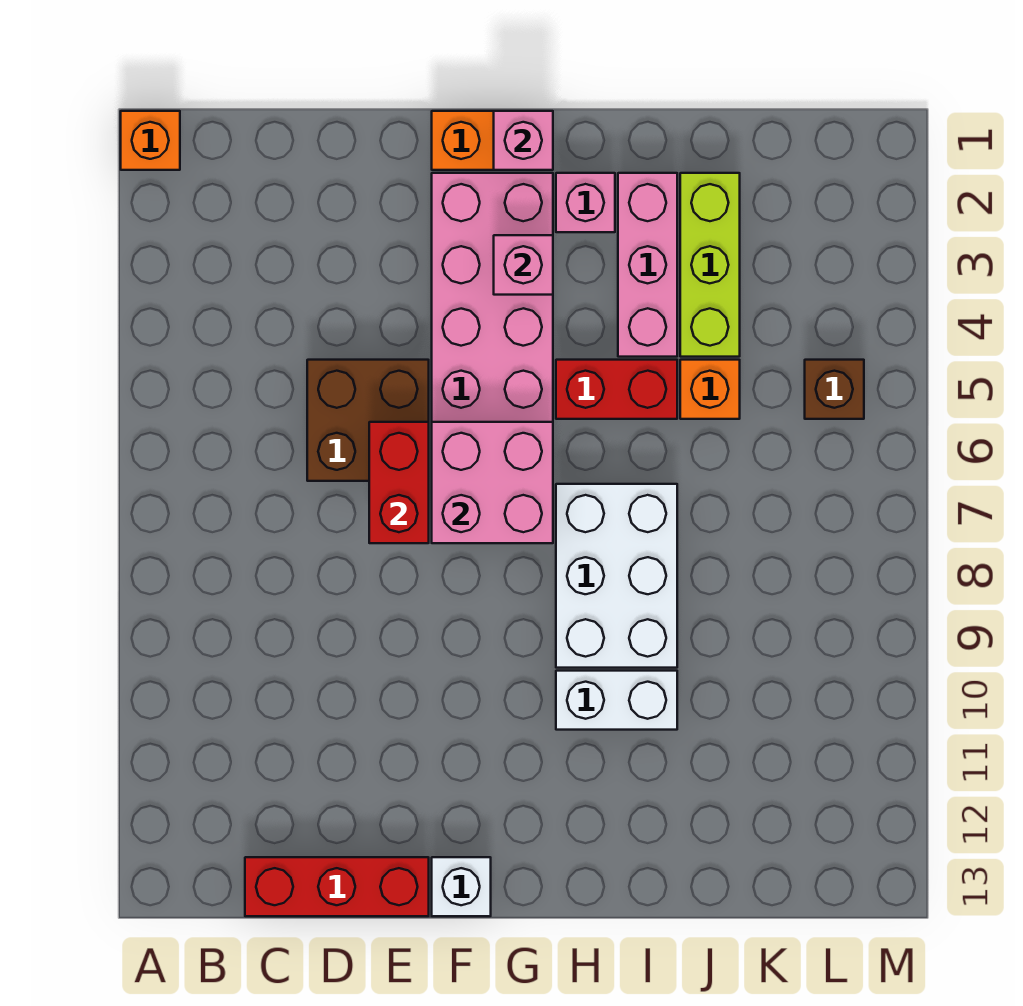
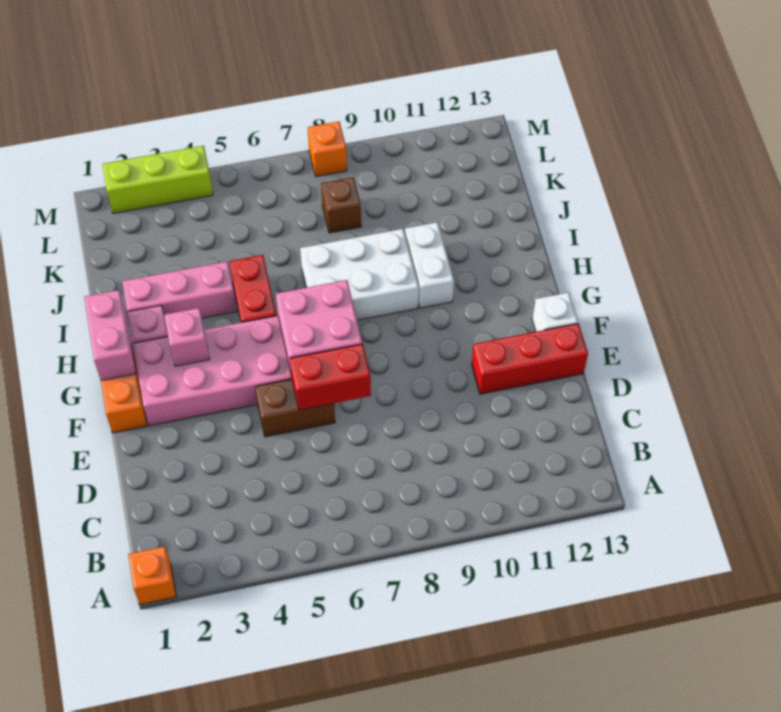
red 1x3 brick [245,857,429,916] -> red 1x3 brick turned to [472,324,588,394]
brown 2x2 brick [307,360,429,481] -> brown 1x2 brick [255,379,335,437]
pink 1x1 brick [494,111,553,170] -> pink 1x2 brick [84,290,136,381]
lime 1x3 brick [680,173,740,357] -> lime 1x3 brick moved to [102,146,213,213]
orange 1x1 brick [680,360,740,419] -> orange 1x1 brick moved to [308,122,347,177]
brown 1x1 brick [805,360,864,419] -> brown 1x1 brick moved to [321,177,361,233]

